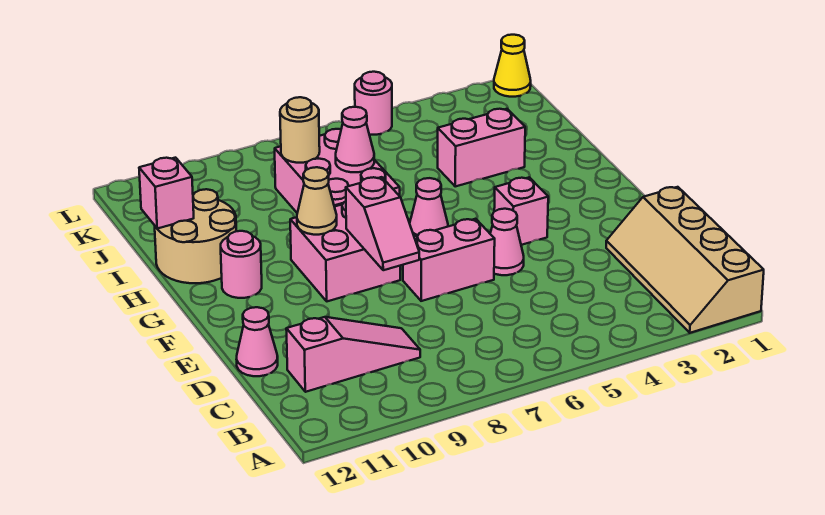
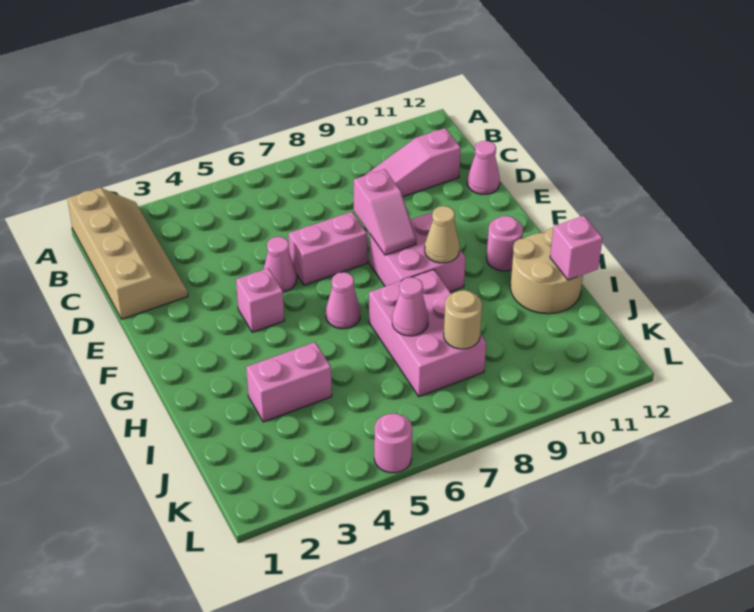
pink 1x2 slope [346,177,419,270] -> pink 1x2 slope turned to [354,169,416,255]
yellow 1x1 cone [494,35,531,97] -> none

